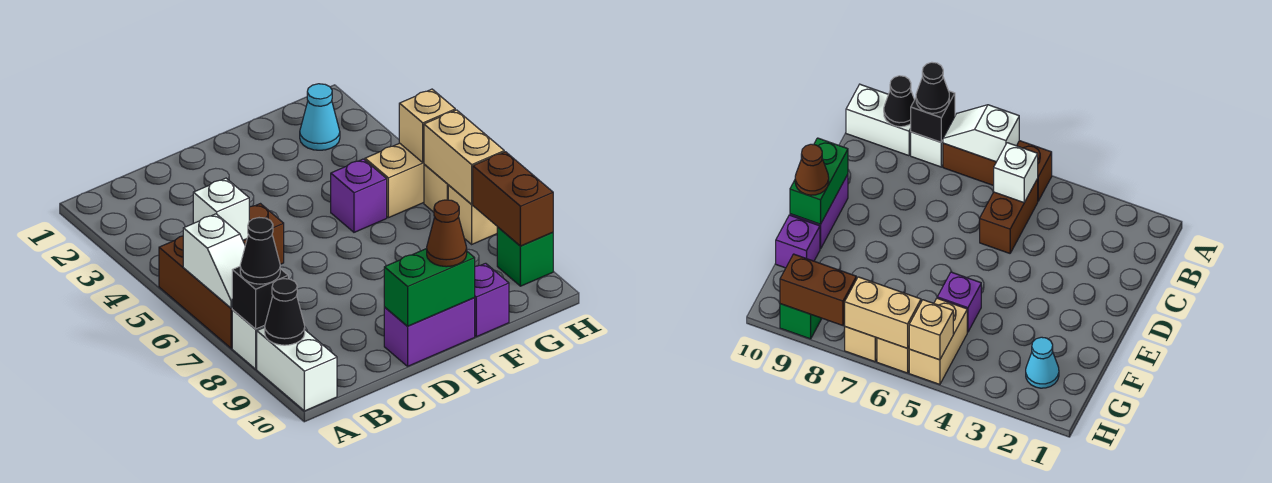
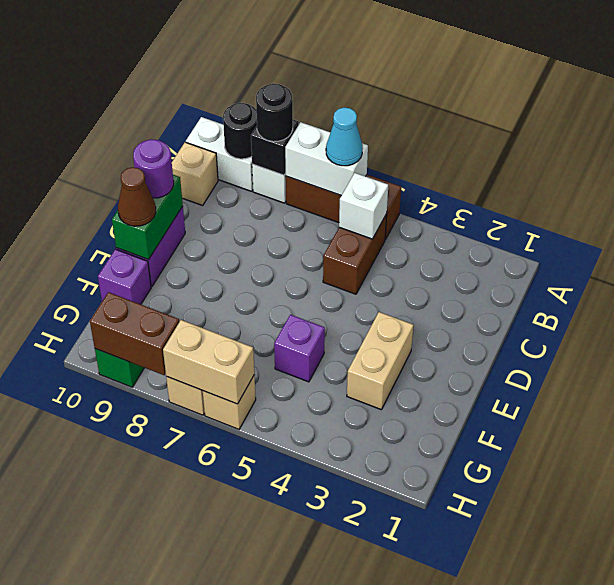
white 1x2 slope [183,214,245,308] -> white 1x2 brick [285,122,368,195]
black 1x1 cone [240,218,280,284] -> black 1x1 round brick [256,83,293,142]
black 1x1 cone [265,279,305,345] -> black 1x1 round brick [223,103,257,159]
none -> purple 1x1 round brick [133,140,174,198]
cyan 1x1 cone [300,84,340,150] -> cyan 1x1 cone moved to [326,108,363,166]
tan 1x2 brick [365,143,424,218] -> tan 1x2 brick moved to [347,312,413,410]
tan 1x1 brick [399,89,455,162] -> tan 1x1 brick moved to [172,142,218,206]

